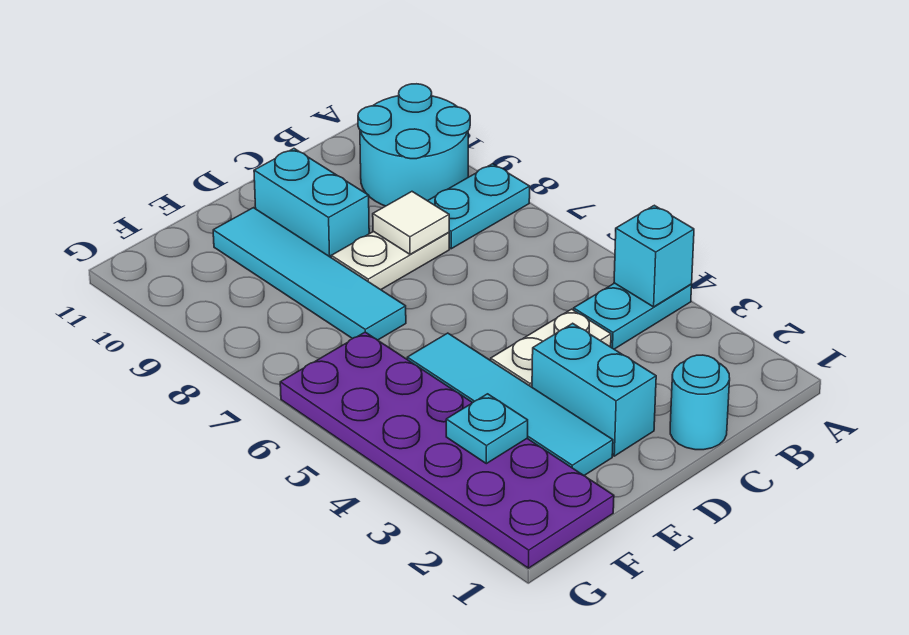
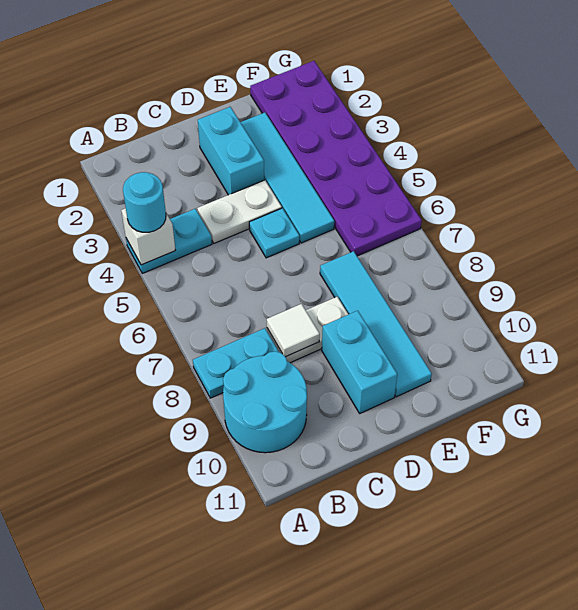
cyan 1x1 brick [614,205,694,307] -> white 1x1 brick [121,208,175,265]
cyan 1x1 round brick [670,355,730,450] -> cyan 1x1 round brick moved to [123,172,166,232]
cyan 1x1 plate [446,394,528,464] -> cyan 1x1 plate moved to [249,208,299,258]

